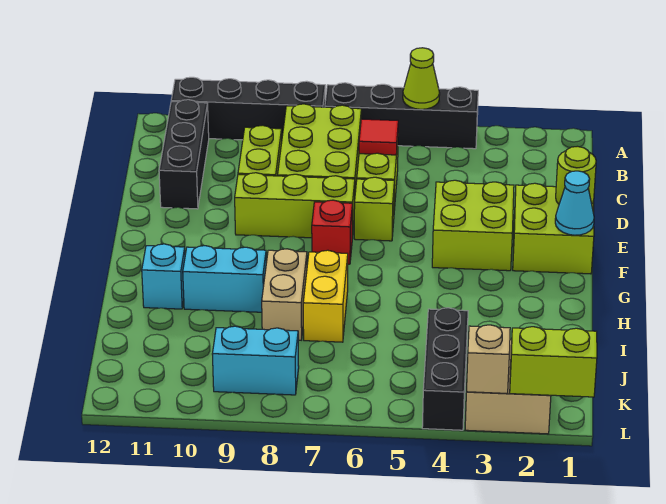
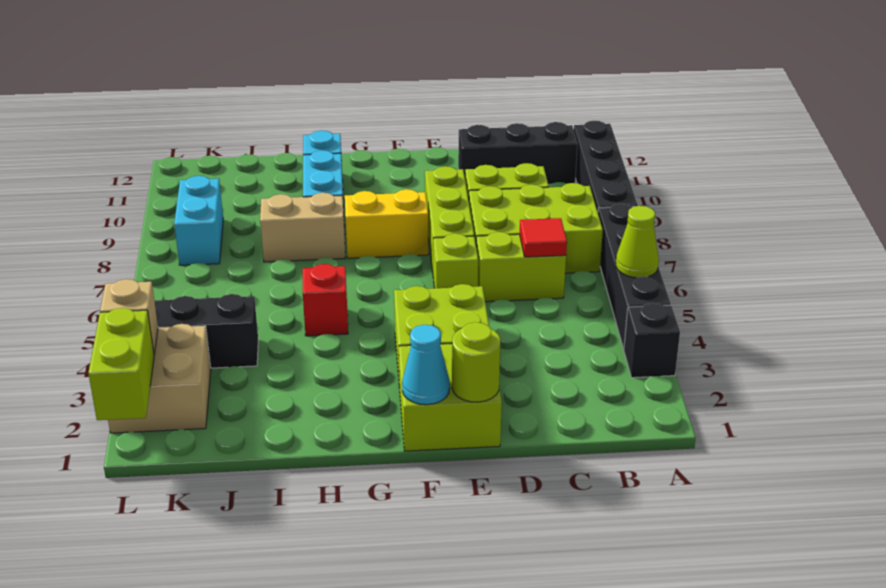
none -> black 1x1 brick [624,303,680,378]
red 1x1 brick [312,200,352,264] -> red 1x1 brick moved to [303,264,348,336]
yellow 1x2 brick [303,250,348,342] -> yellow 1x2 brick moved to [345,189,429,258]

